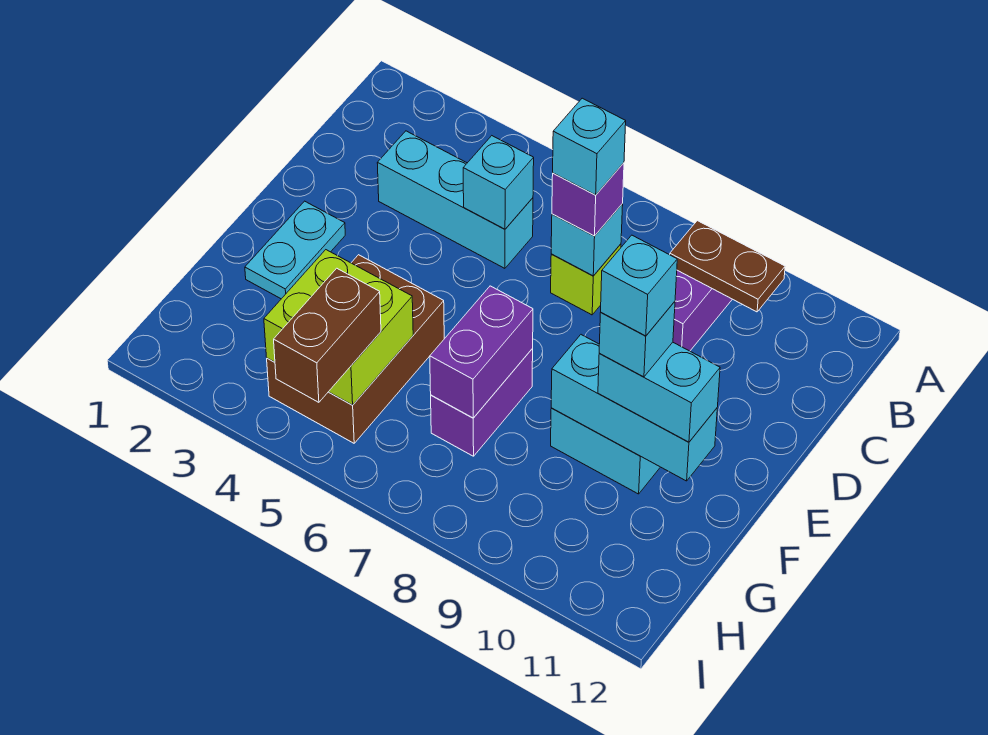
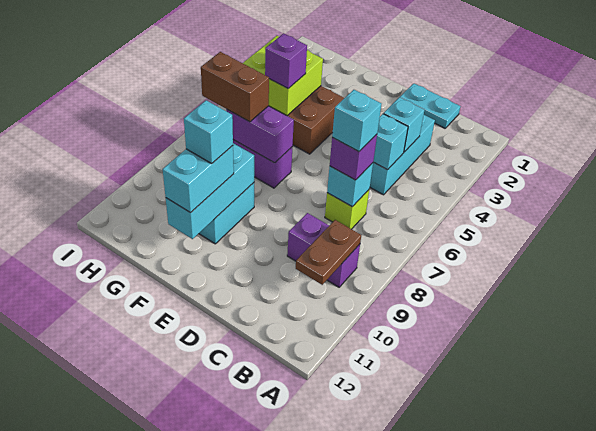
cyan 1x2 plate [245,201,345,299] -> cyan 1x2 plate moved to [400,84,460,128]
cyan 1x1 brick [601,235,677,336] -> cyan 1x1 brick moved to [384,97,424,152]
none -> purple 1x1 brick [265,34,307,88]
brown 1x2 brick [274,268,381,402] -> brown 1x2 brick moved to [201,52,269,122]

